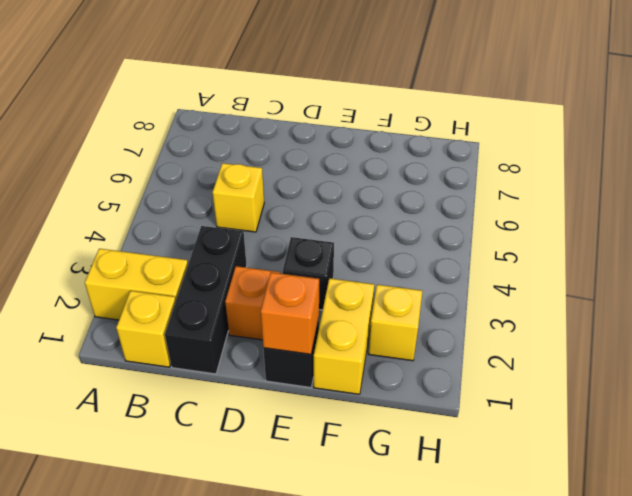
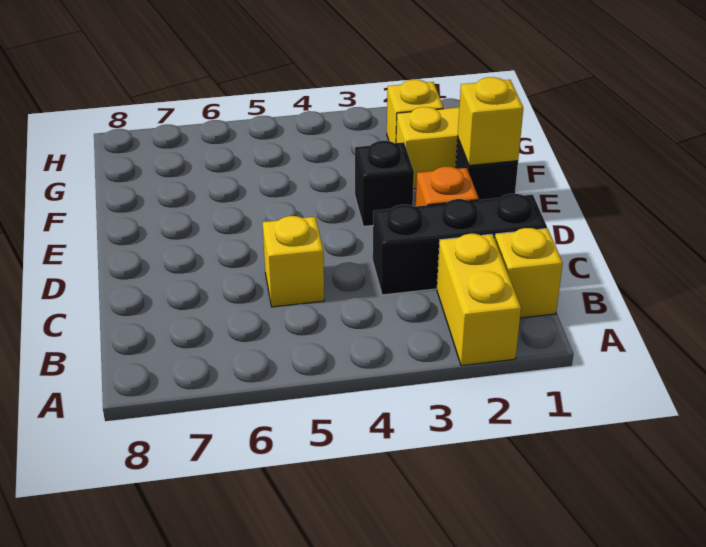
orange 1x1 brick [261,272,319,354] -> yellow 1x1 brick [458,77,523,165]

